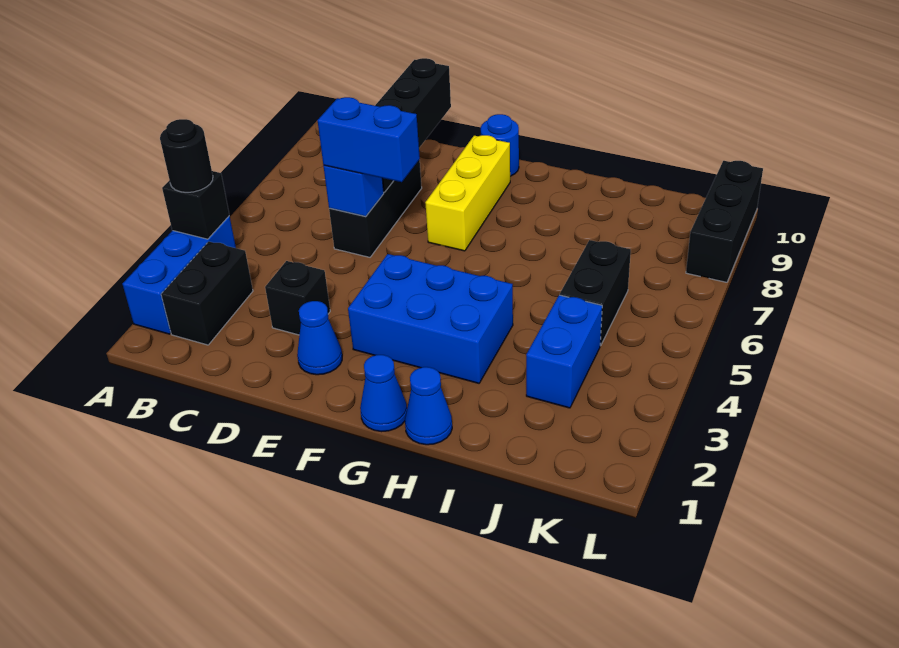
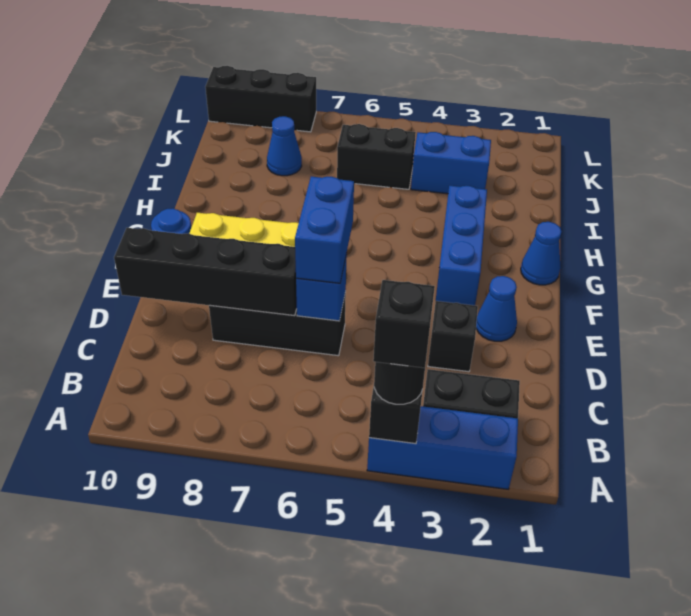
none -> black 1x1 brick [373,280,435,368]
blue 2x3 brick [348,254,513,383] -> blue 1x3 brick [436,186,487,305]
blue 1x1 cone [405,367,452,445] -> blue 1x1 cone moved to [267,116,302,176]

